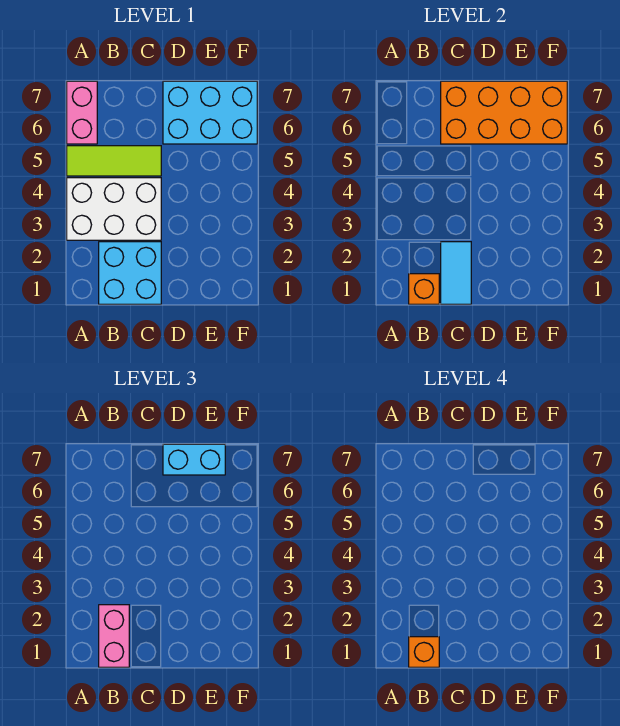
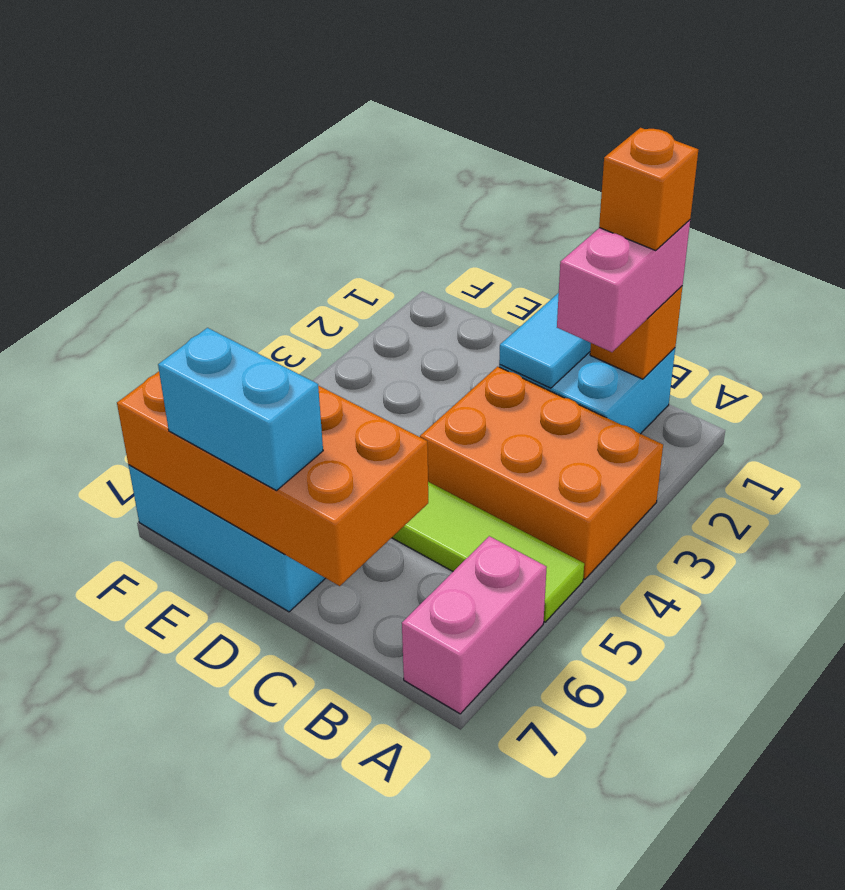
white 2x3 brick [67,178,161,240] -> orange 2x3 brick [420,367,663,580]

